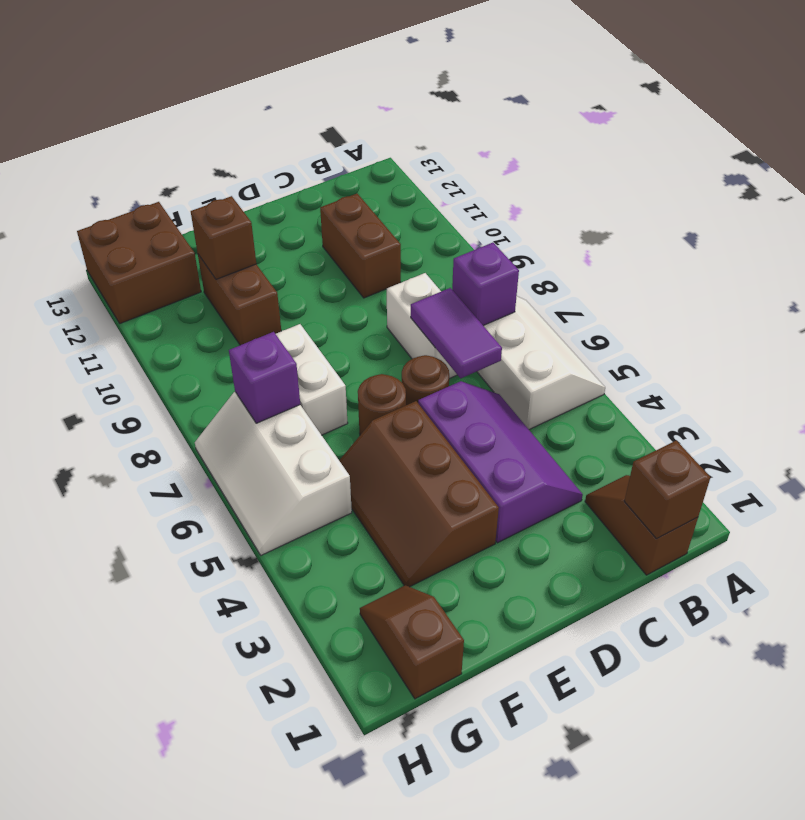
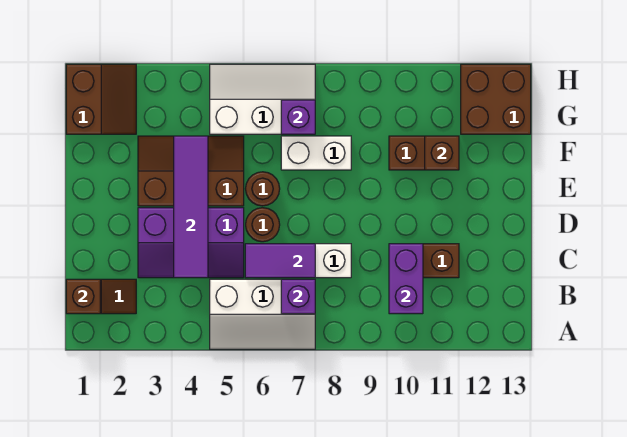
none -> purple 1x2 brick [389,244,423,314]
none -> purple 1x4 tile [174,136,208,278]
brown 1x2 slope [360,585,464,699] -> brown 2x2 slope [66,64,136,134]

